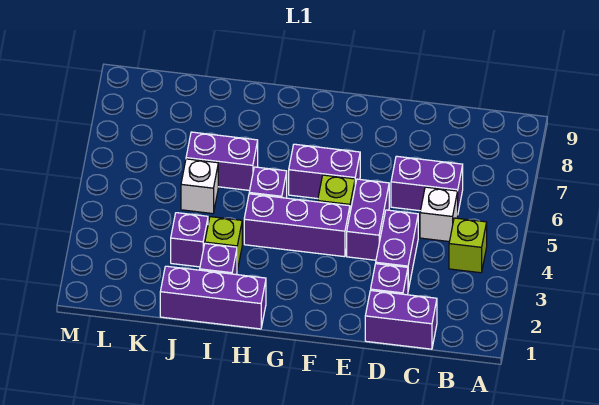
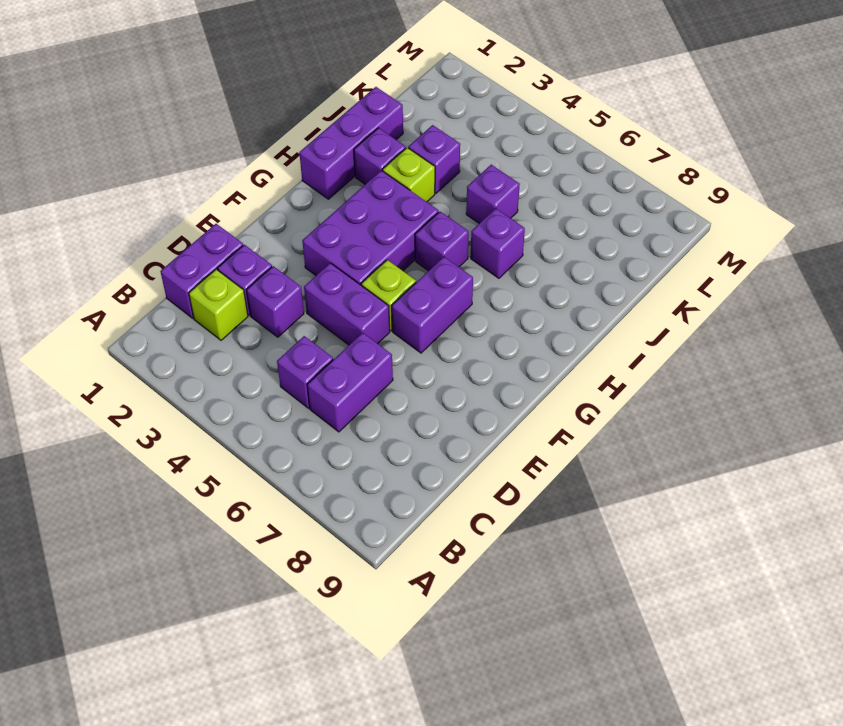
lime 1x1 brick [449,218,487,273] -> lime 1x1 brick moved to [189,269,248,340]
white 1x1 brick [420,187,458,242] -> purple 1x1 brick [277,336,333,408]
purple 1x2 brick [376,210,418,290] -> purple 1x1 brick [246,266,304,337]
purple 1x3 brick [244,194,350,257] -> purple 2x3 brick [302,170,439,285]
purple 1x2 brick [186,132,258,190] -> purple 1x1 brick [471,208,525,278]
white 1x1 brick [181,159,218,214] -> purple 1x1 brick [466,165,520,223]

